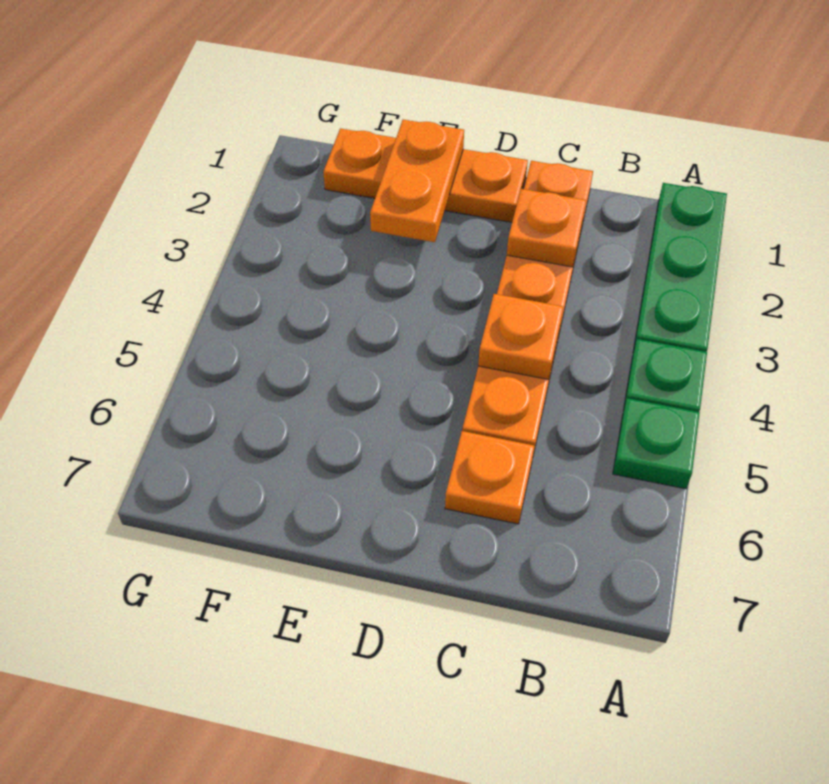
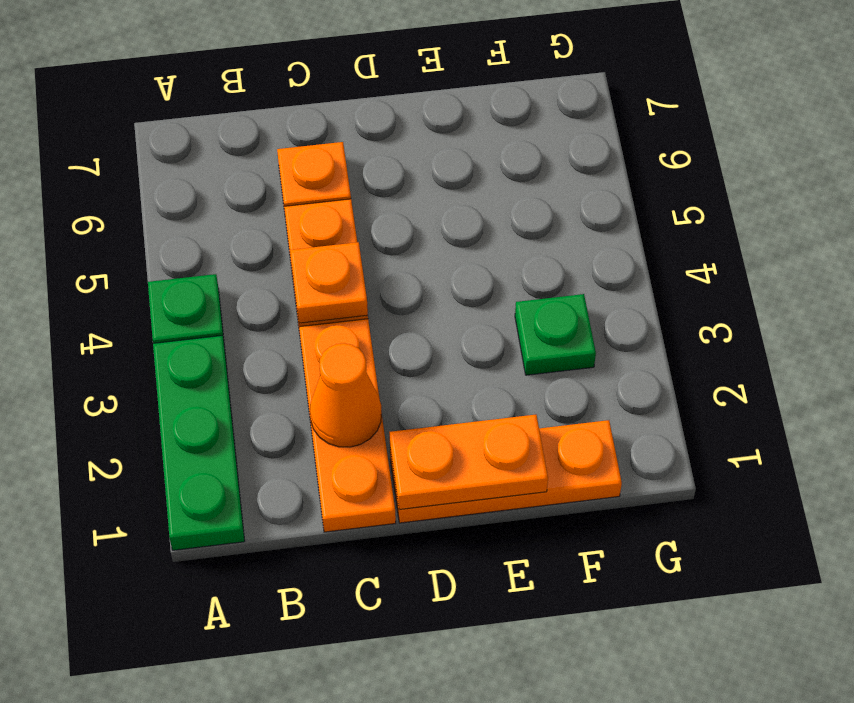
green 1x1 plate [613,398,700,489] -> green 1x1 plate moved to [515,294,596,375]
orange 1x1 plate [507,189,586,267] -> orange 1x1 cone [310,343,381,447]
orange 1x2 plate [370,120,464,242] -> orange 1x2 plate turned to [390,415,548,510]

